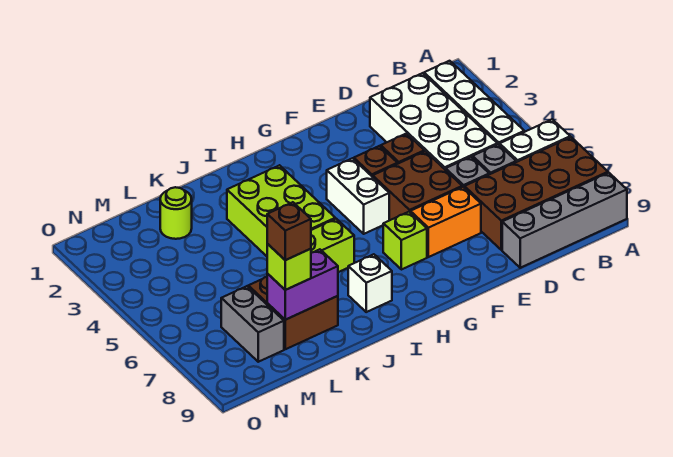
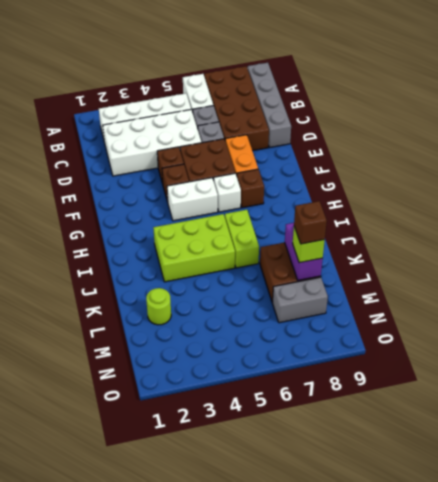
lime 1x1 brick [383,212,427,270] -> brown 1x1 brick [237,169,264,208]
white 1x1 brick [348,254,392,312] -> white 1x1 brick moved to [214,173,241,212]

